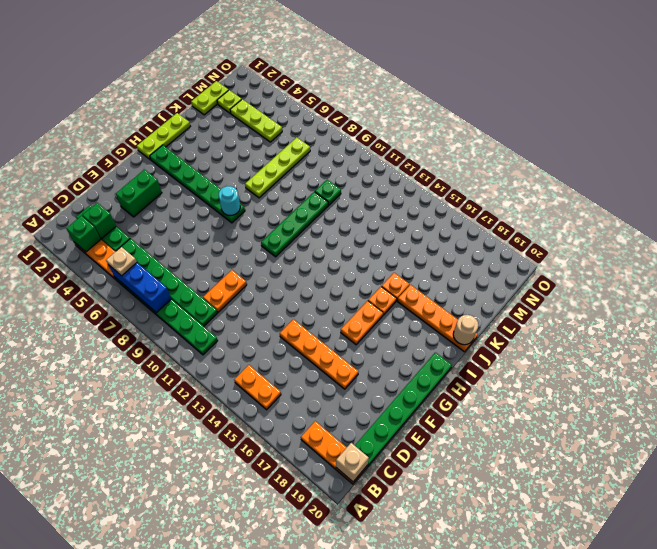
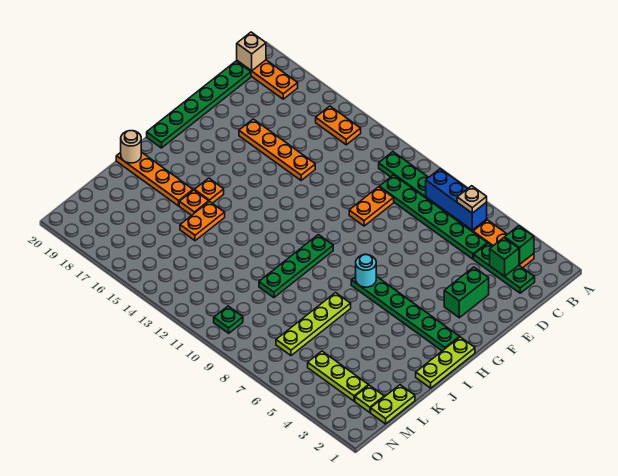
orange 1x2 plate [341,301,383,345] -> orange 1x2 plate moved to [180,201,225,241]
green 1x1 plate [315,180,341,205] -> green 1x1 plate moved to [214,306,243,333]

